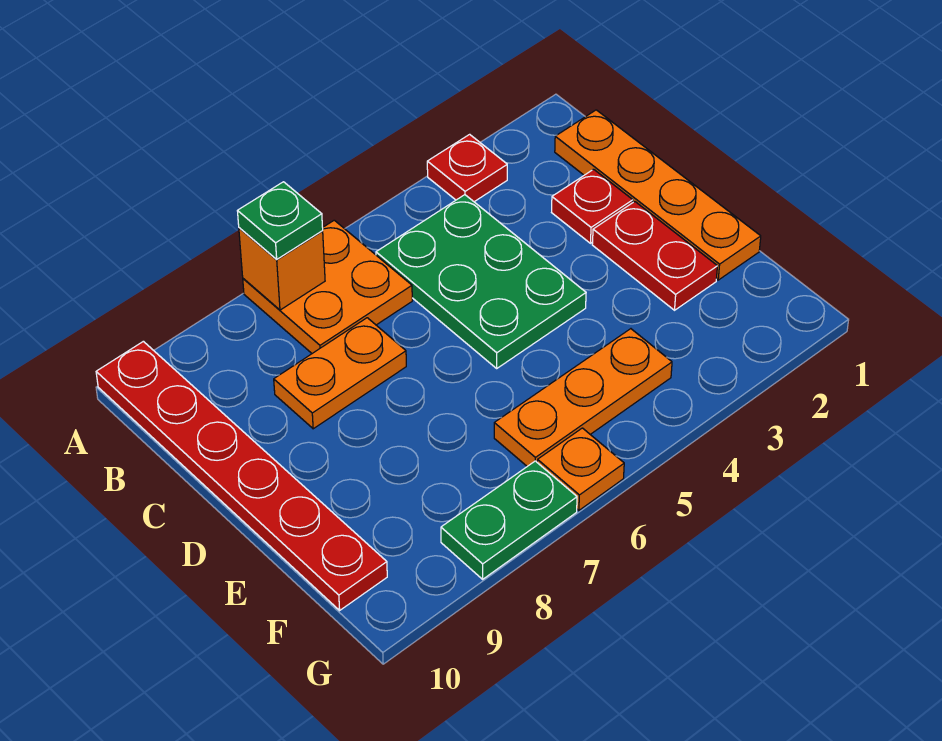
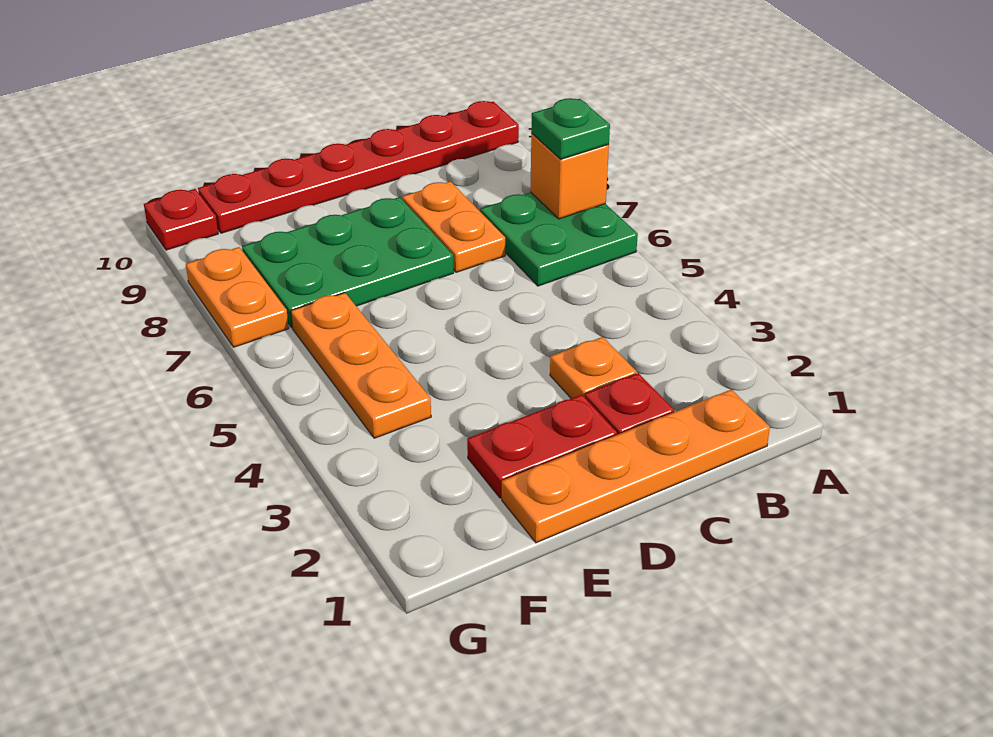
red 1x1 plate [427,134,507,202] -> red 1x1 plate moved to [144,189,218,250]
orange 2x2 plate [243,220,412,353] -> green 2x2 plate [480,192,638,286]
green 2x3 plate [376,195,586,368] -> green 2x3 plate moved to [242,197,454,328]
orange 1x1 plate [537,428,624,511] -> orange 1x1 plate moved to [550,337,637,399]
green 1x2 plate [441,461,577,579] -> orange 1x2 plate [186,247,289,347]

